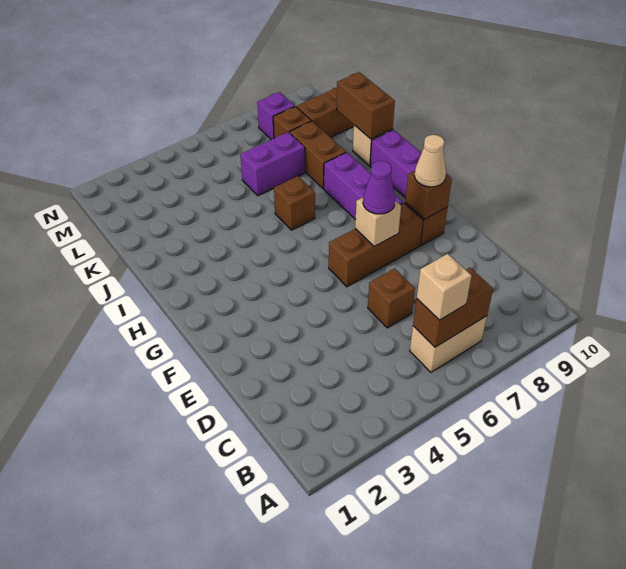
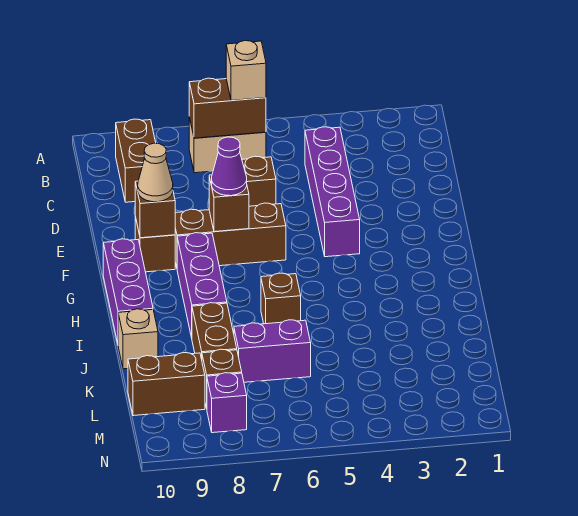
none -> purple 1x4 brick [305,127,360,257]
tan 1x1 brick [355,198,401,246] -> brown 1x1 brick [209,175,249,232]
brown 1x2 brick [336,72,395,139] -> brown 1x2 brick moved to [116,119,156,202]

